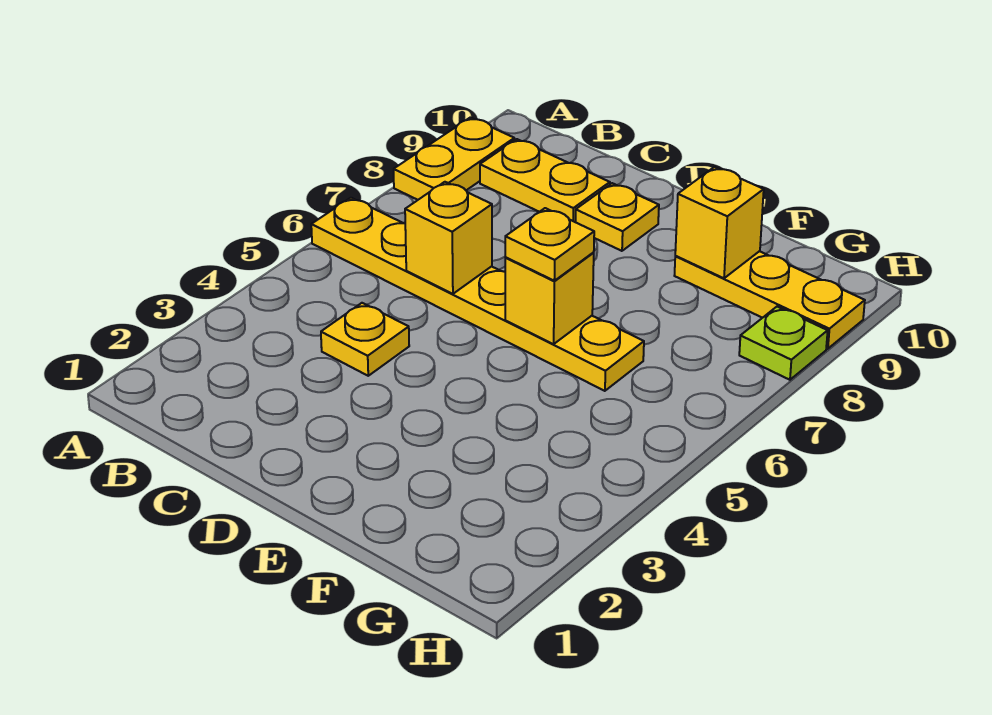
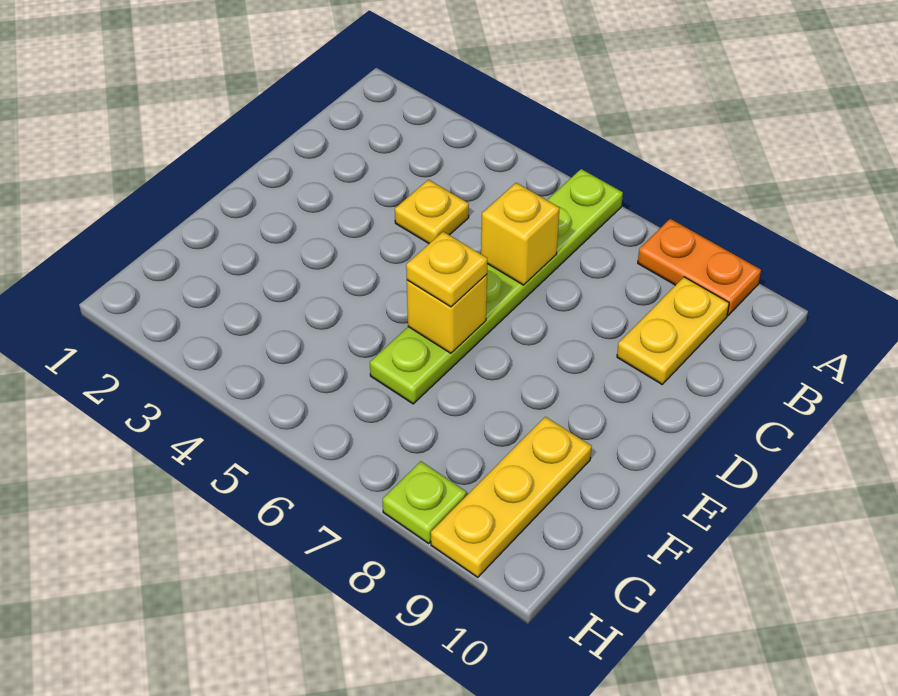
yellow 1x6 plate [311,198,644,391] -> lime 1x6 plate [370,169,623,404]
yellow 1x2 plate [394,118,514,200] -> orange 1x2 plate [638,219,761,315]
yellow 1x1 plate [575,183,659,251] -> none
yellow 1x1 brick [675,167,764,278] -> none

